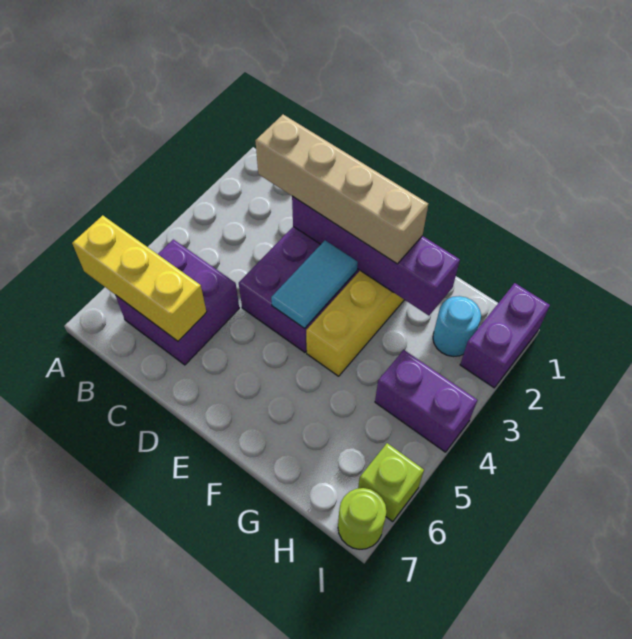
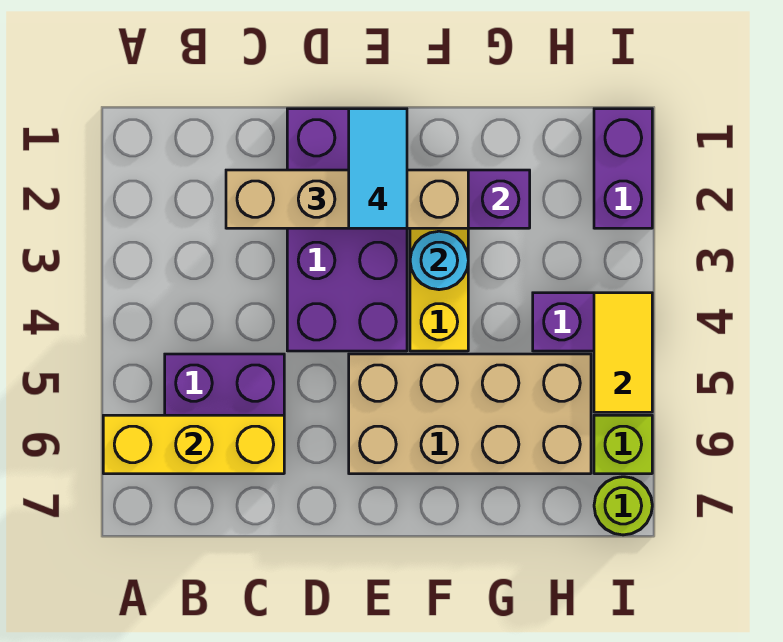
cyan 1x2 tile [271,240,358,329] -> cyan 1x2 tile moved to [349,109,407,228]
none -> tan 2x4 brick [349,354,591,474]
cyan 1x1 round brick [433,296,481,357] -> cyan 1x1 round brick moved to [410,231,468,290]
none -> yellow 1x2 tile [594,293,652,412]

